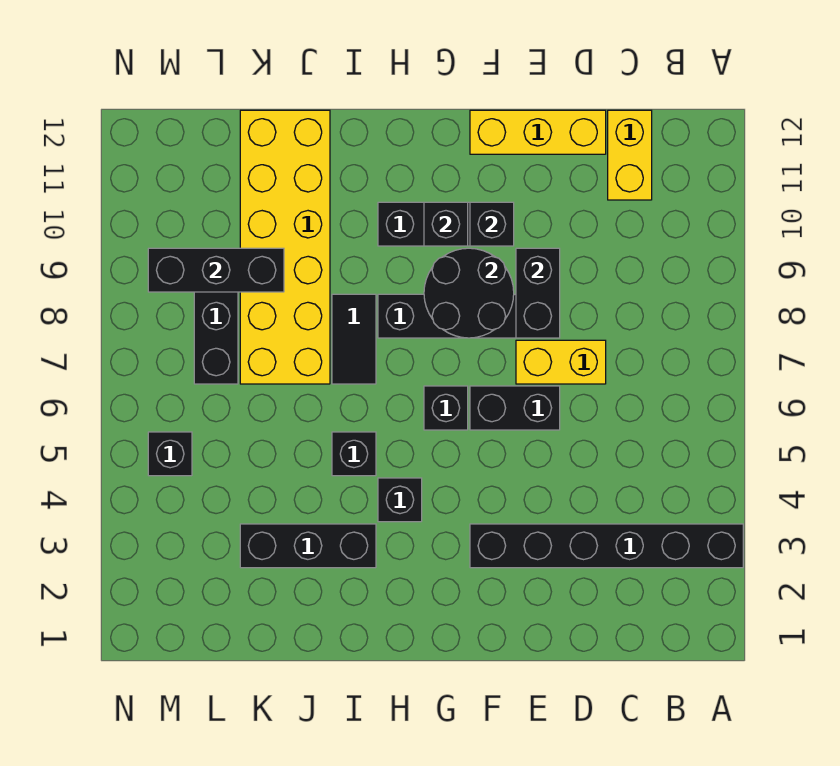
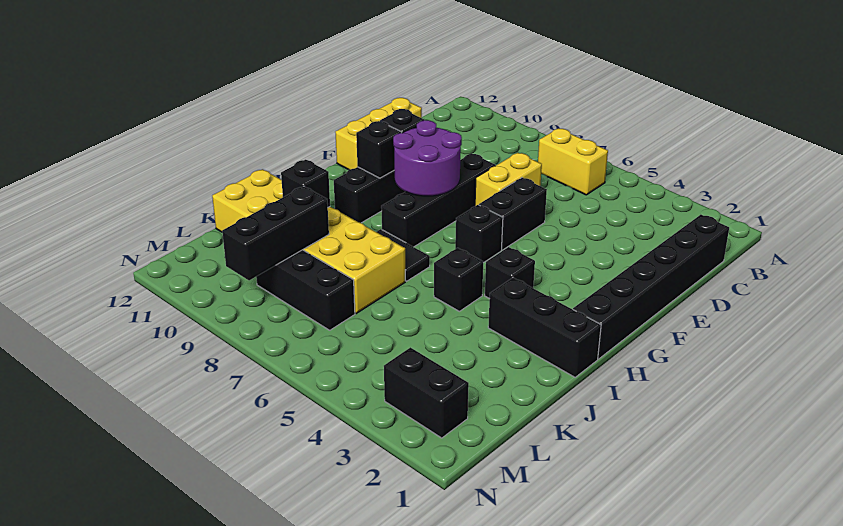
black 1x6 brick [470,524,743,568] -> black 1x6 brick moved to [573,215,729,359]
yellow 1x2 brick [608,110,652,200] -> yellow 1x2 brick moved to [538,129,608,195]
black 1x2 brick [516,248,560,338] -> black 1x2 brick moved to [384,347,469,438]
black 2x2 round brick [424,248,514,338] -> purple 2x2 round brick [393,120,462,196]
black 1x3 brick [240,524,376,568] -> black 1x3 brick turned to [488,278,601,377]
black 1x1 brick [148,432,192,476] -> black 1x1 brick moved to [281,160,330,207]

